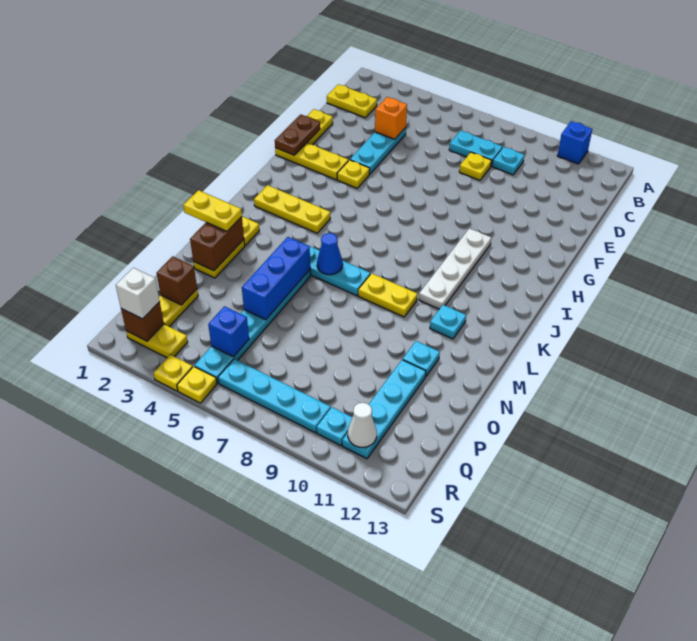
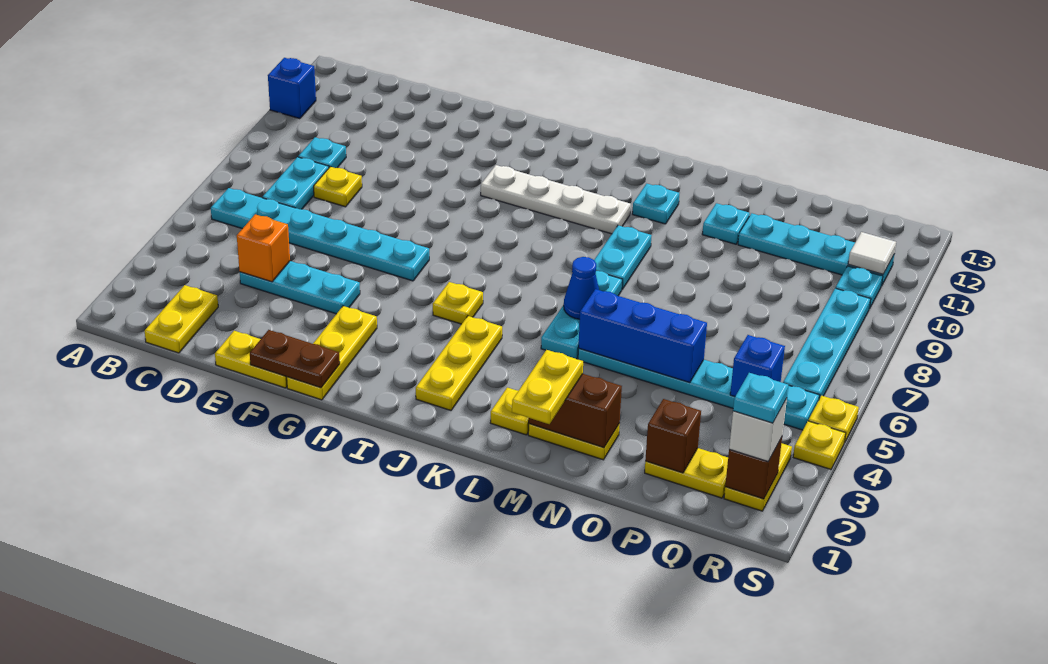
none -> cyan 1x6 plate [211,188,429,281]
yellow 1x1 plate [337,160,370,188] -> yellow 1x1 plate moved to [433,282,483,324]
yellow 1x2 plate [358,273,417,317] -> cyan 1x2 plate [594,225,652,289]
none -> cyan 1x1 plate [733,373,789,423]
white 1x1 cone [348,403,377,447] -> white 1x1 tile [848,232,896,274]

